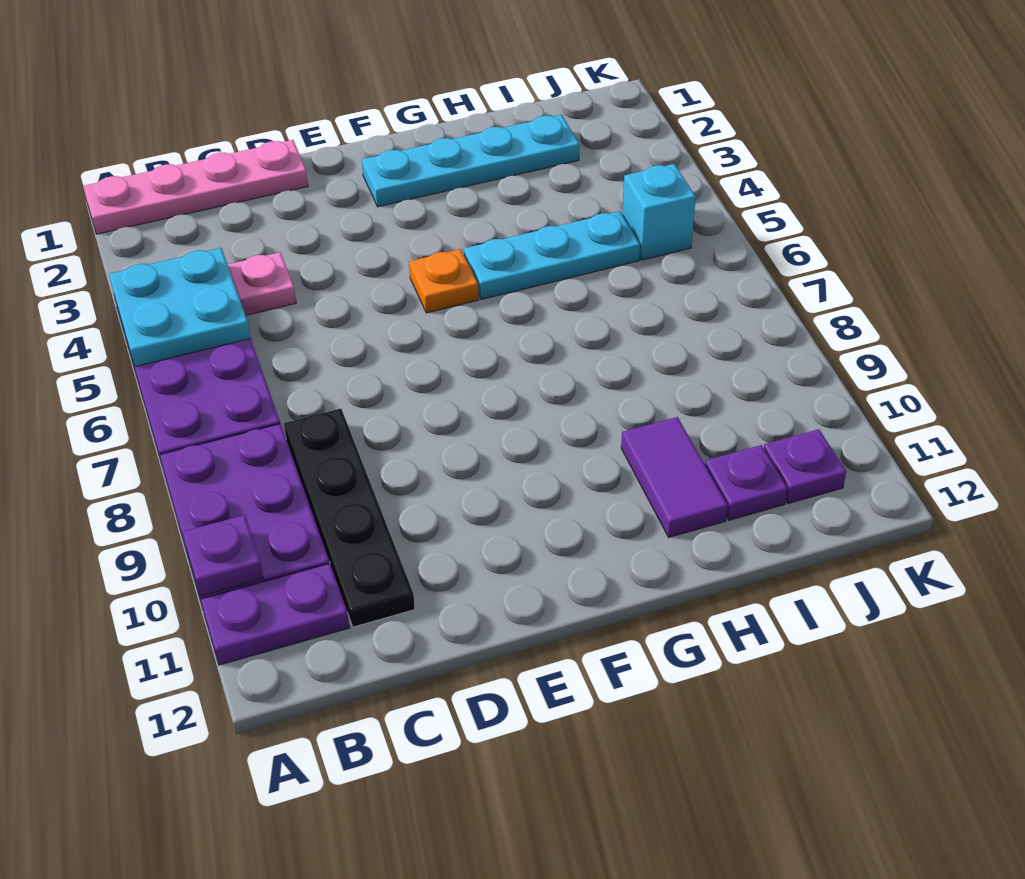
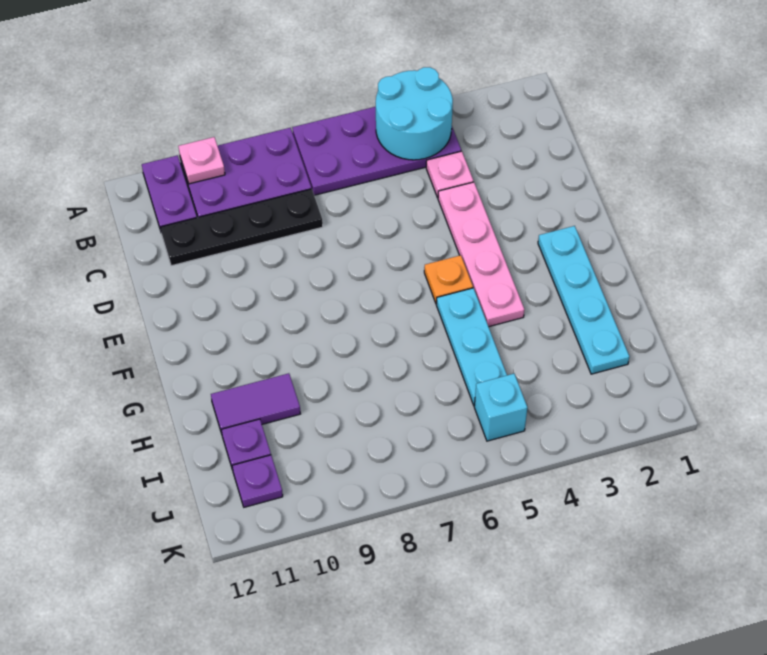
pink 1x4 plate [83,140,308,234] -> pink 1x4 plate moved to [438,182,524,327]
cyan 2x2 plate [109,248,251,367] -> cyan 2x2 round brick [376,67,453,160]
purple 1x1 plate [183,515,263,596] -> pink 1x1 plate [178,137,225,184]

